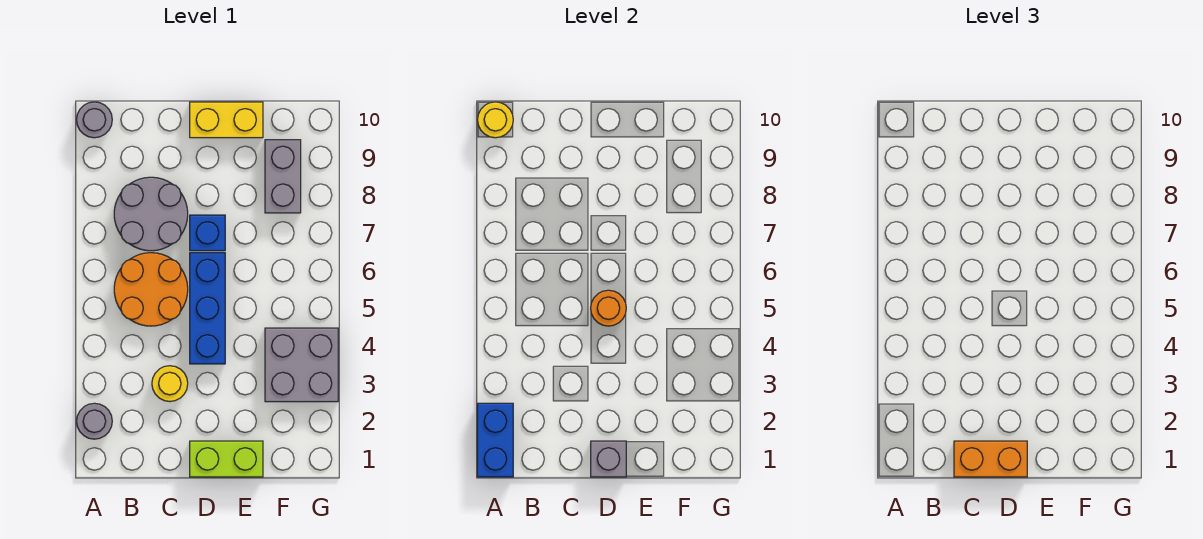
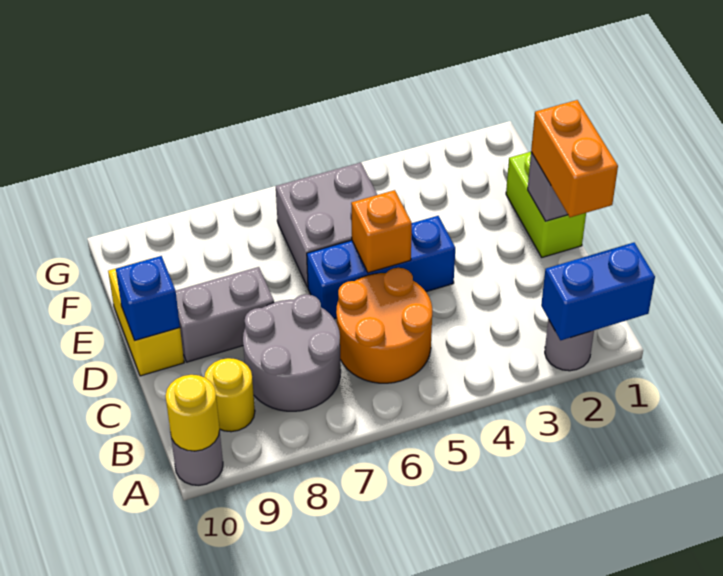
yellow 1x1 round brick [152,366,188,402] -> yellow 1x1 round brick moved to [204,358,255,432]
orange 1x1 round brick [591,290,626,326] -> orange 1x1 brick [351,190,412,273]
blue 1x1 brick [190,215,225,251] -> blue 1x1 brick moved to [116,256,180,340]
grey 2x2 brick [265,328,338,402] -> grey 2x2 brick moved to [276,162,377,287]
grey 1x2 brick [265,140,301,213] -> grey 1x2 brick moved to [176,267,274,362]

